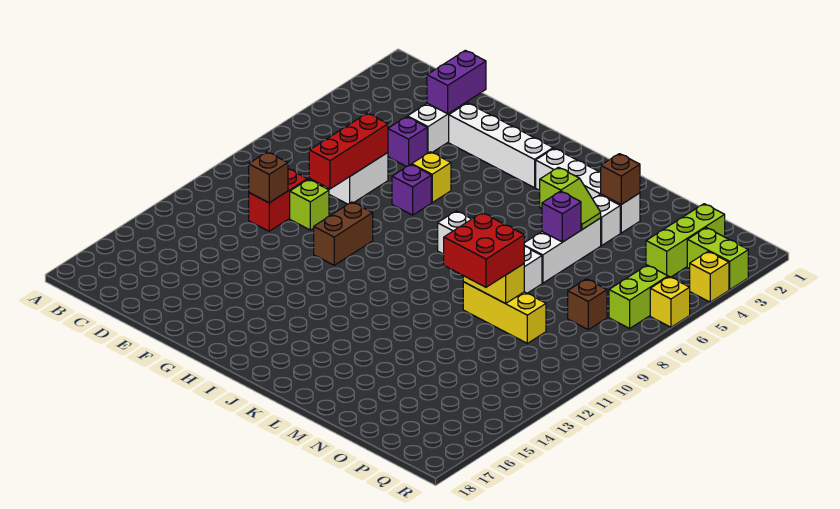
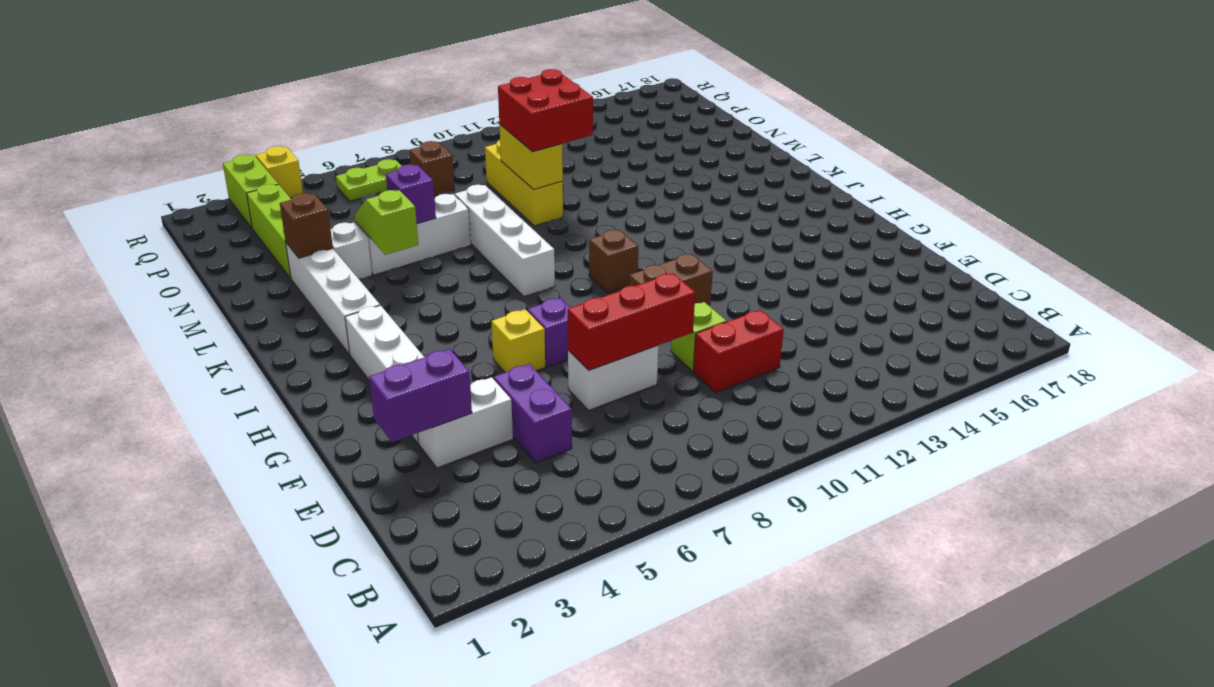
brown 1x1 brick [249,152,288,203] -> brown 1x1 brick moved to [589,230,638,293]
purple 1x1 brick [388,117,427,167] -> purple 1x2 brick [494,364,572,463]
lime 1x3 brick [646,204,725,277] -> lime 1x3 brick turned to [247,184,291,278]
lime 1x2 brick [609,265,668,328] -> lime 1x2 plate [336,159,401,201]
yellow 1x1 brick [650,277,690,327] -> none

